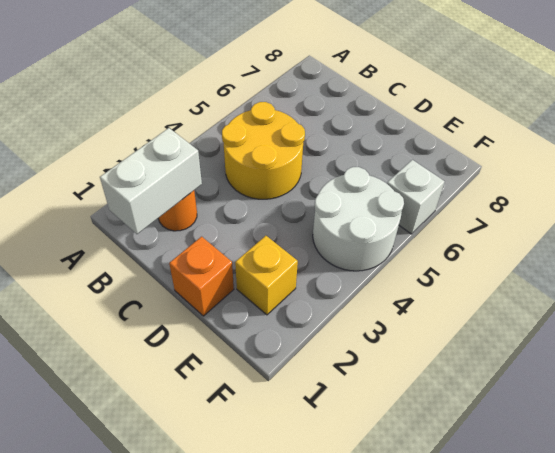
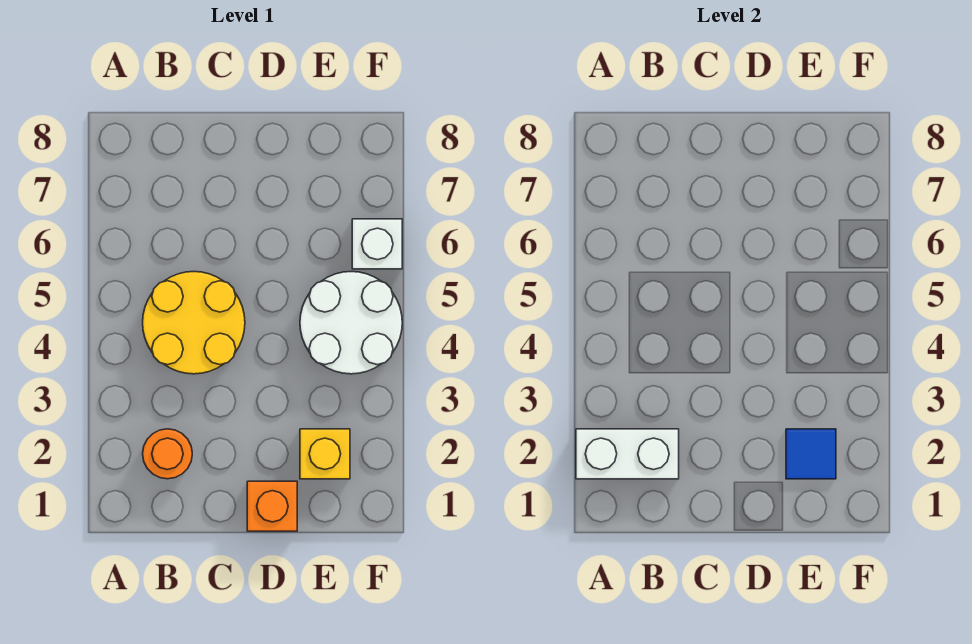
white 1x2 brick [100,128,202,234] -> white 1x2 brick turned to [576,429,679,479]
none -> blue 1x1 tile [786,429,836,479]

